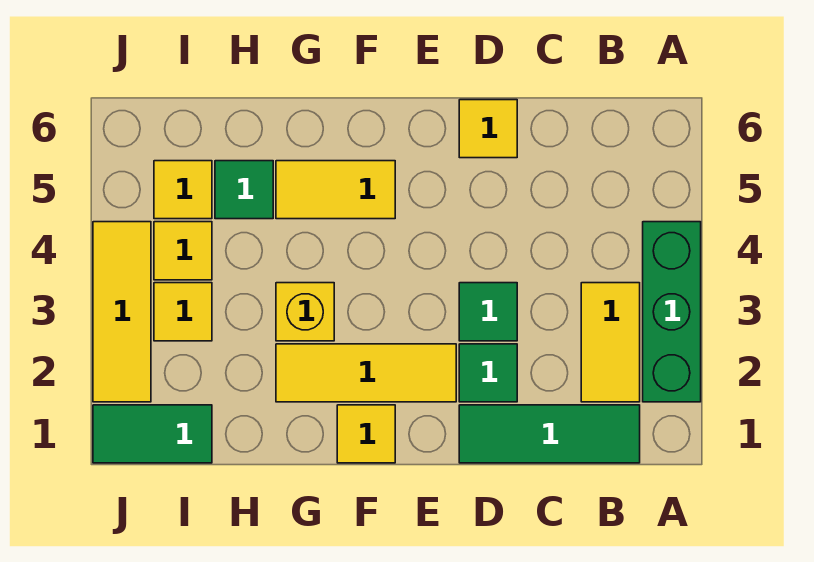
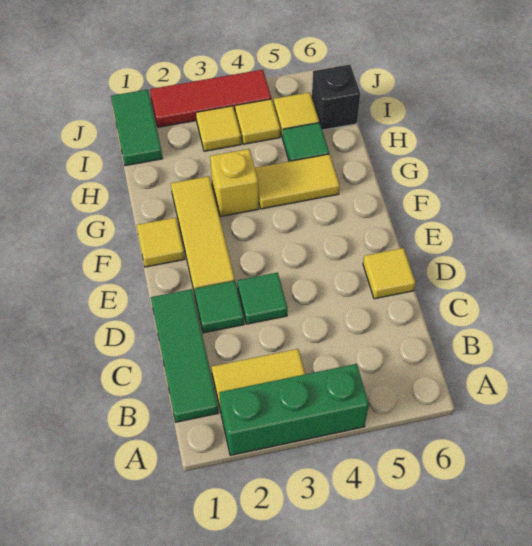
yellow 1x2 tile [276,161,395,219] -> yellow 1x2 tile turned to [255,154,340,209]
none -> black 1x1 brick [312,65,360,130]
yellow 1x3 tile [93,222,151,402] -> red 1x3 tile [150,70,271,127]

